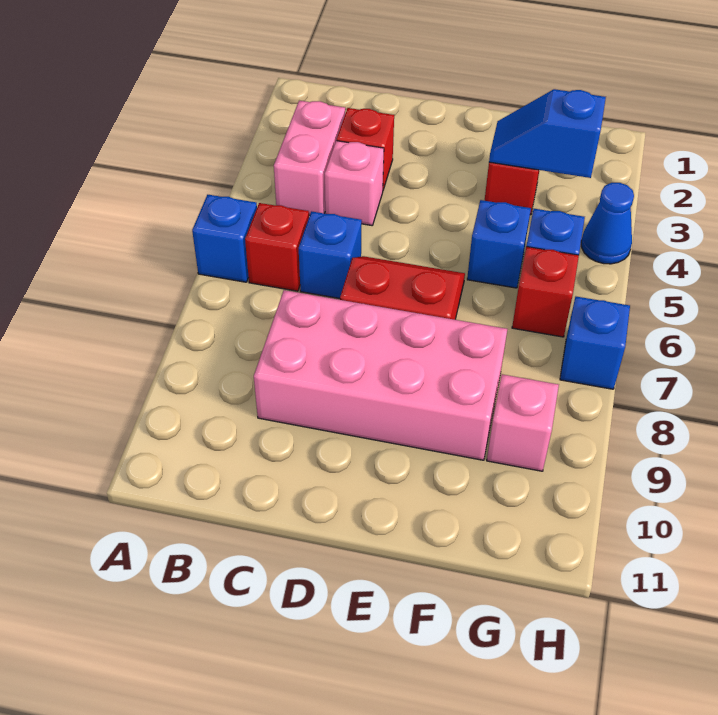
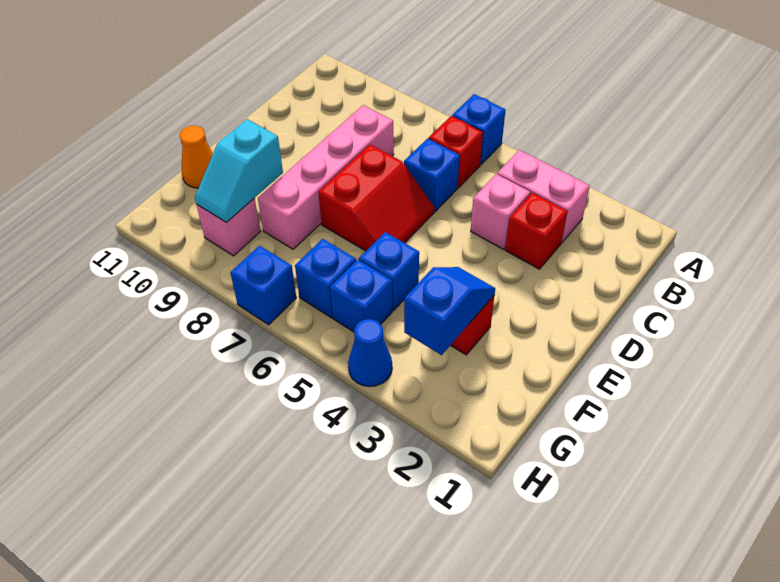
pink 2x4 brick [254,290,507,460] -> pink 1x4 brick [258,105,394,249]
none -> cyan 1x2 slope [195,119,283,223]
none -> orange 1x1 cone [180,126,213,188]
red 1x1 brick [512,247,579,337] -> blue 1x1 brick [295,239,356,318]

